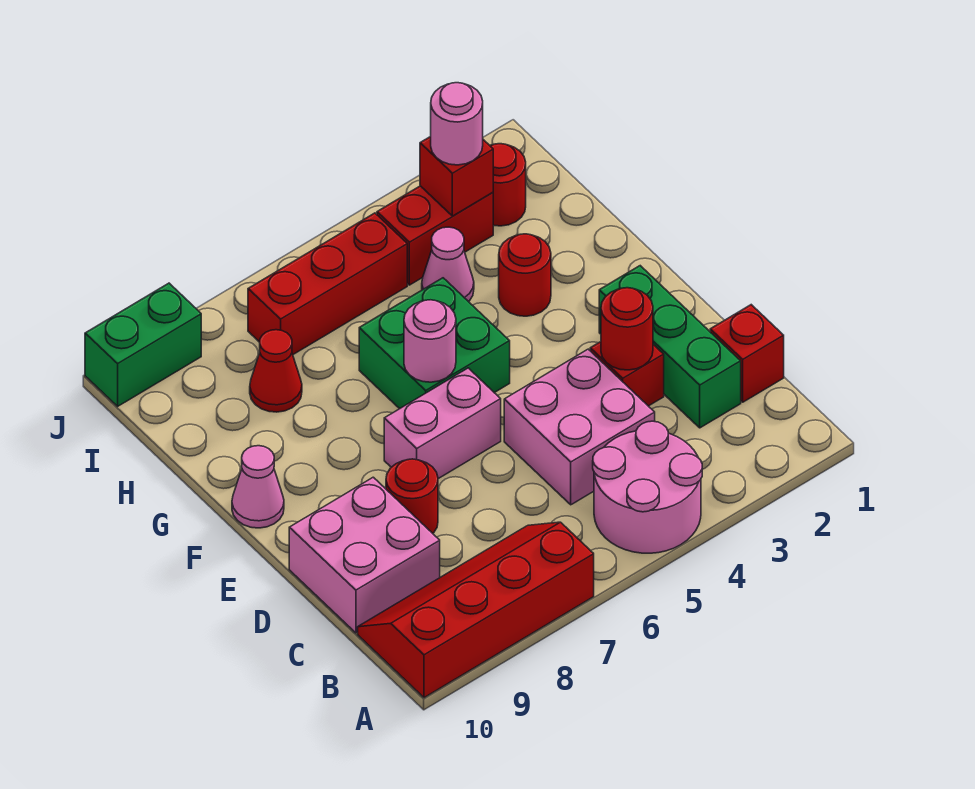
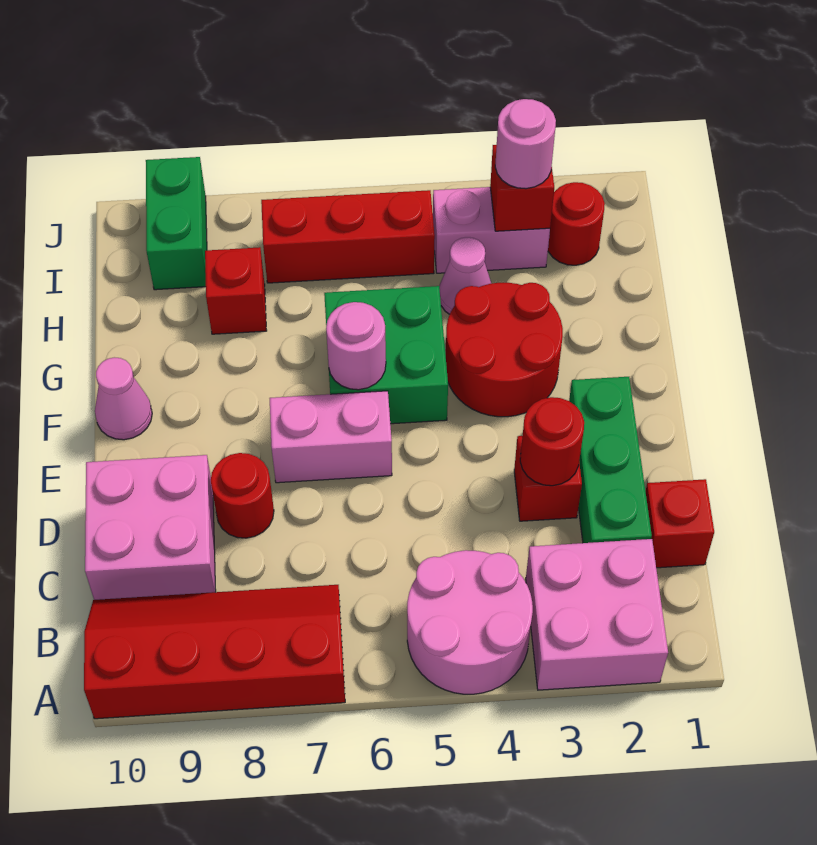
pink 2x2 brick [504,349,655,505] -> pink 2x2 brick moved to [526,539,668,690]
red 1x1 round brick [499,234,551,316] -> red 2x2 round brick [446,283,563,417]
red 1x1 cone [250,330,302,412] -> red 1x1 brick [205,247,267,334]
red 1x2 brick [377,186,493,285] -> pink 1x2 brick [433,187,550,273]
green 1x2 brick [85,283,201,406] -> green 1x2 brick turned to [146,157,207,290]

